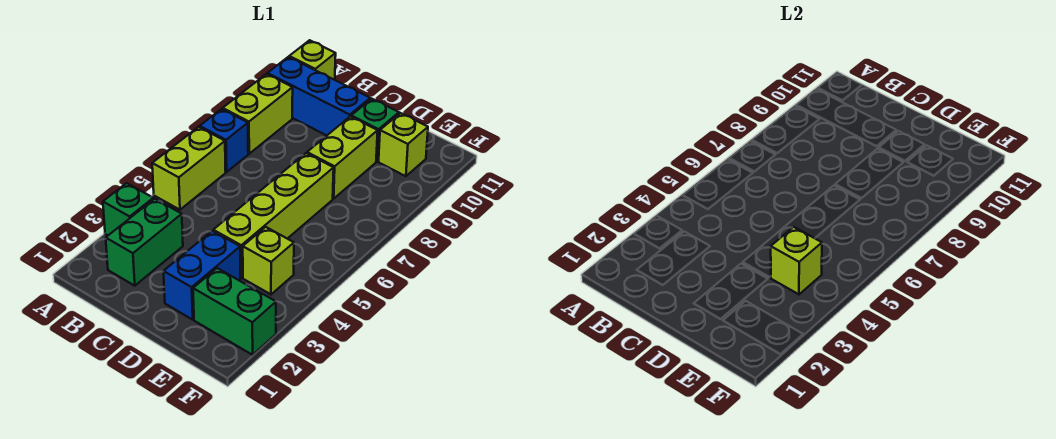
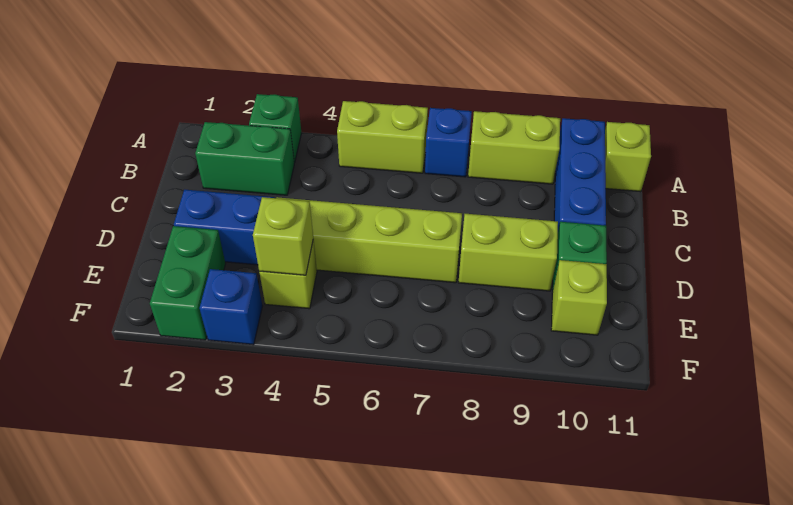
none -> blue 1x1 brick [200,269,262,345]

